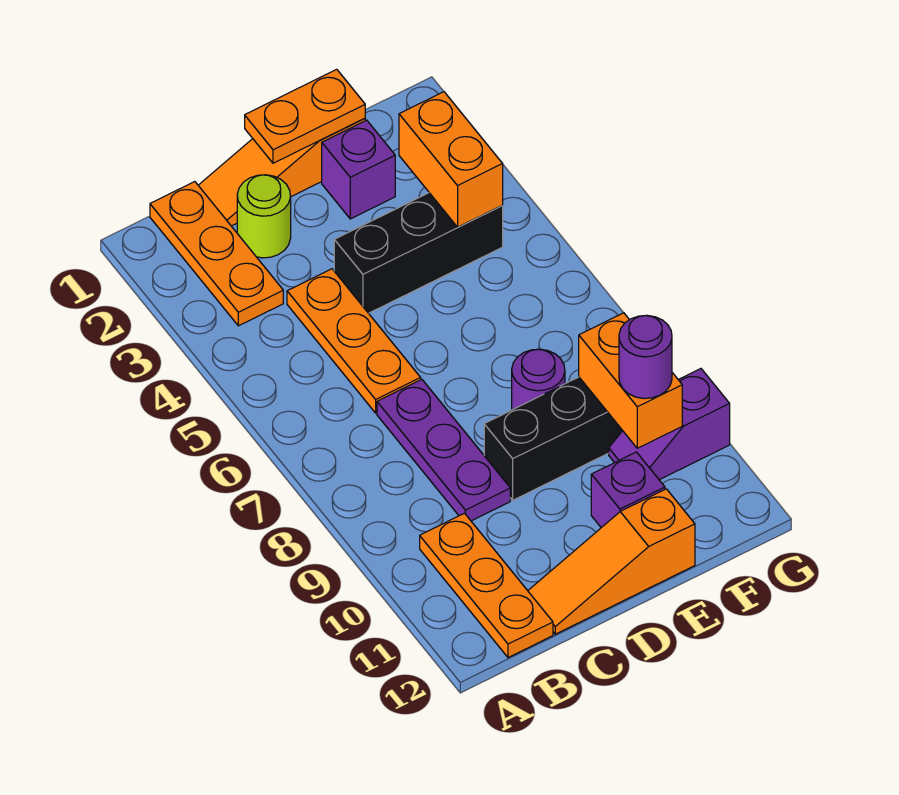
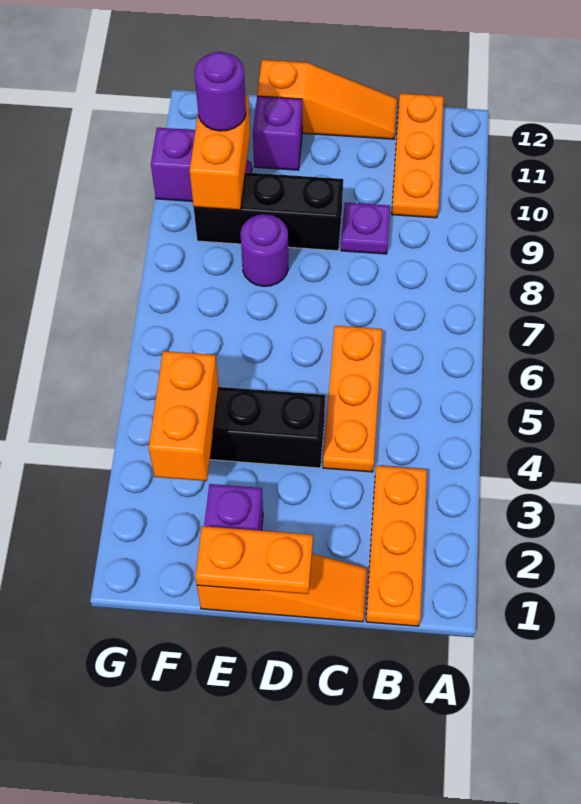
lime 1x1 round brick [237,175,291,258] -> none
purple 1x3 plate [377,379,510,521] -> purple 1x1 plate [341,203,390,254]

